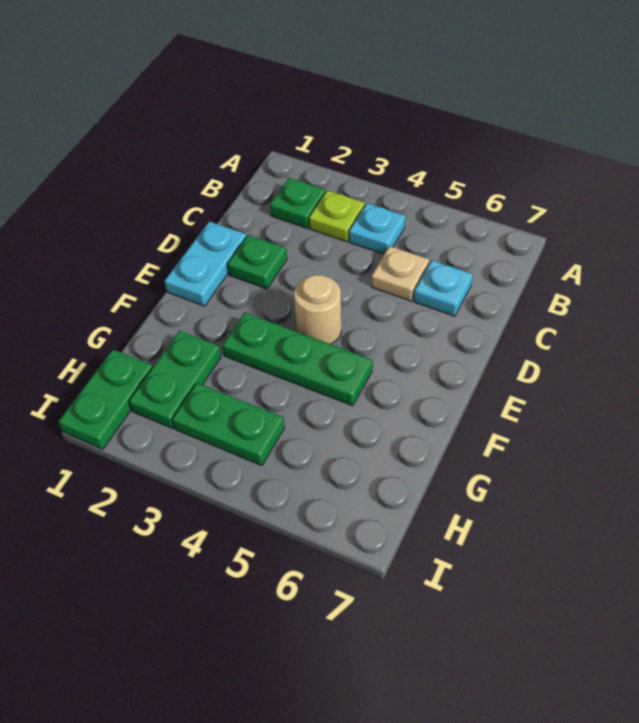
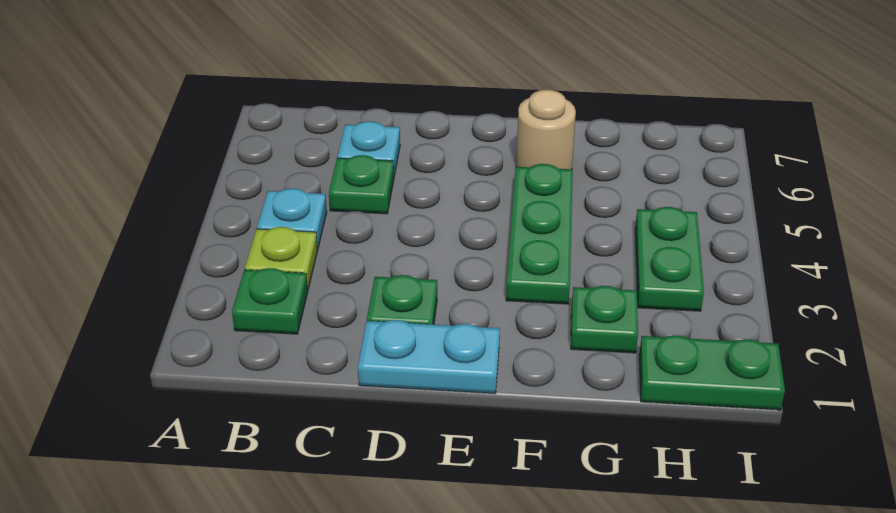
tan 1x1 plate [371,246,430,301] -> green 1x1 plate [329,155,394,214]
tan 1x1 round brick [294,275,341,344] -> tan 1x1 round brick moved to [516,90,576,169]
green 1x2 plate [129,331,221,429] -> green 1x1 plate [571,286,638,353]

